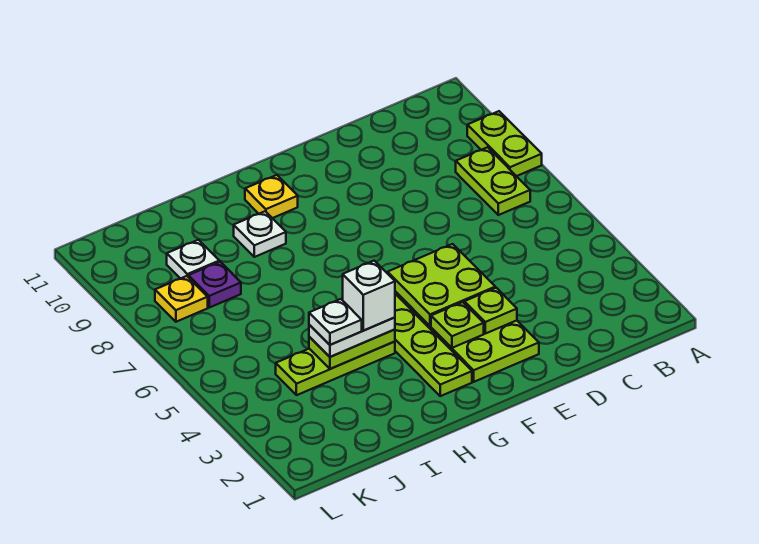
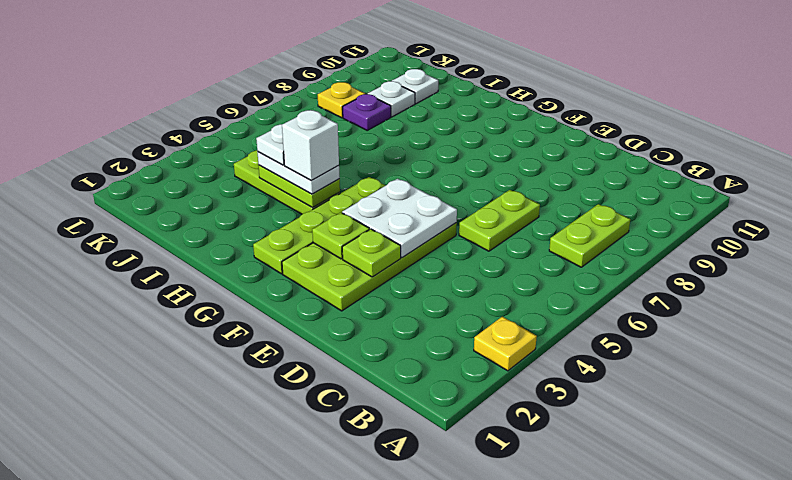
lime 1x2 plate [467,111,542,176] -> lime 1x2 plate moved to [459,190,540,251]
lime 2x2 plate [388,244,495,326] -> white 2x2 plate [342,179,457,258]
yellow 1x1 plate [245,175,298,218] -> yellow 1x1 plate moved to [474,317,537,371]
white 1x1 plate [234,211,286,257] -> white 1x1 plate moved to [392,69,438,104]

